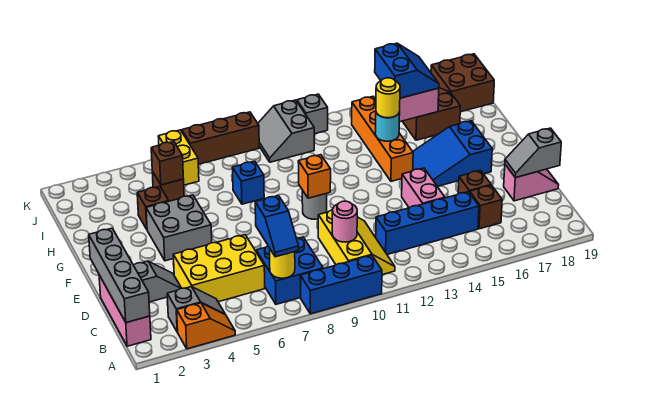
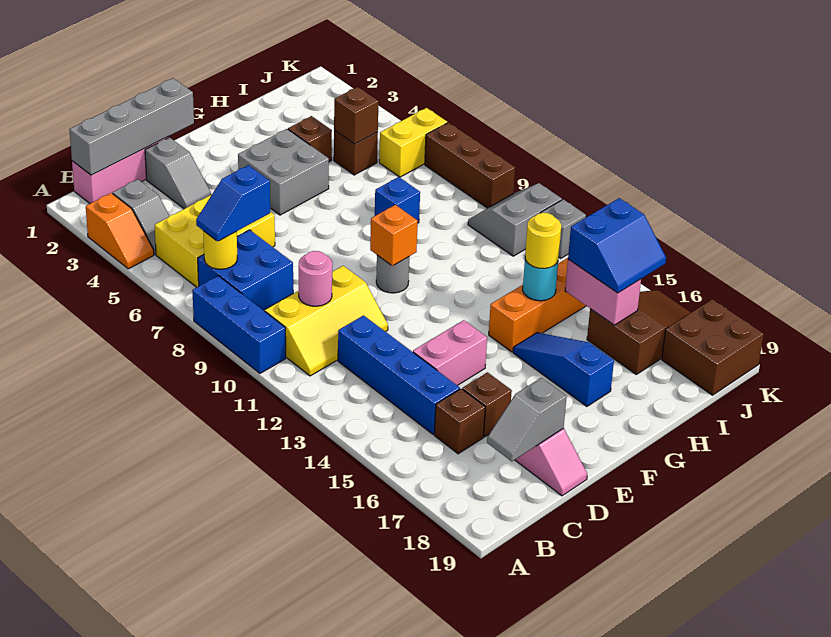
yellow 2x3 brick [173,235,265,302] -> yellow 2x3 brick turned to [155,195,275,287]
grey 1x2 slope [505,128,561,178] -> grey 1x2 slope turned to [487,378,567,461]
blue 2x3 slope [413,121,492,186] -> blue 1x3 slope [513,333,614,406]

